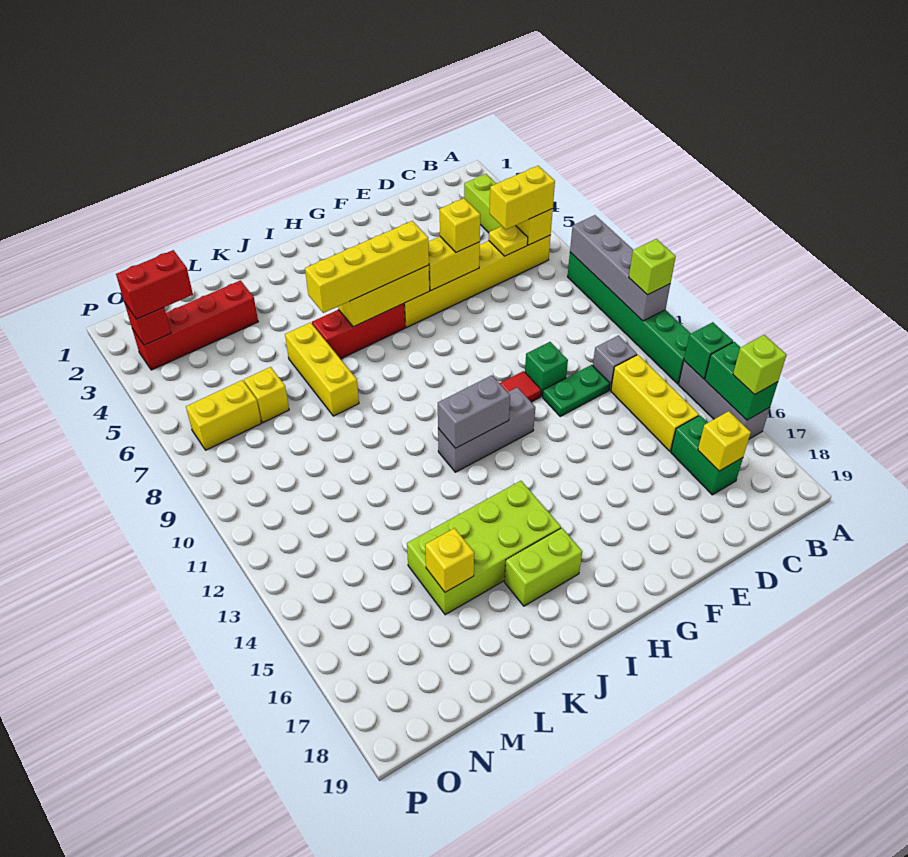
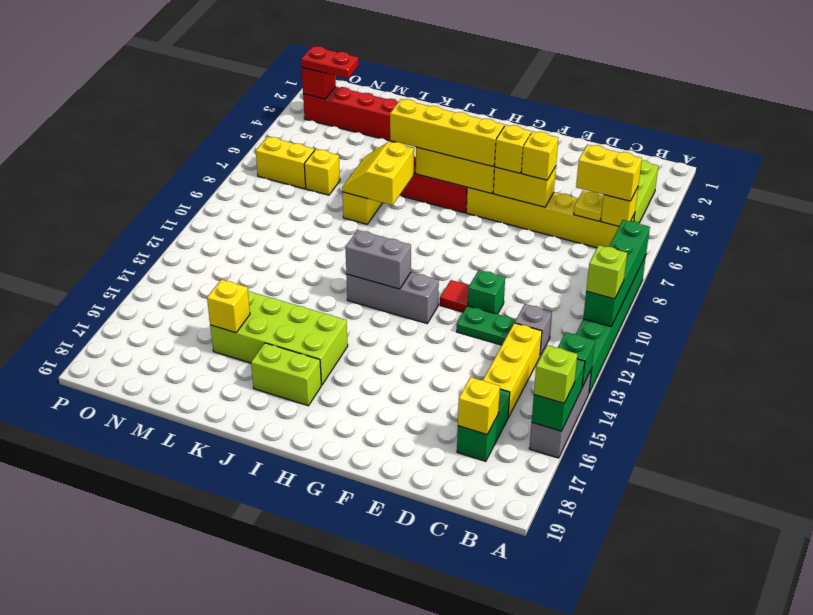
grey 1x4 brick [570,215,670,321] -> green 1x4 brick [583,220,650,326]
none -> yellow 1x1 brick [495,125,531,173]
none -> yellow 2x2 slope [342,141,414,205]
red 1x2 brick [116,250,193,319] -> red 1x2 plate [301,46,358,79]

